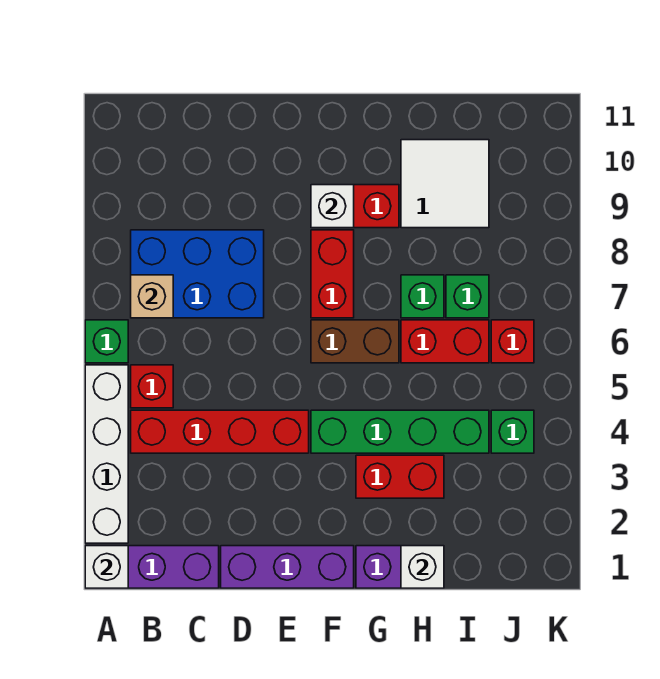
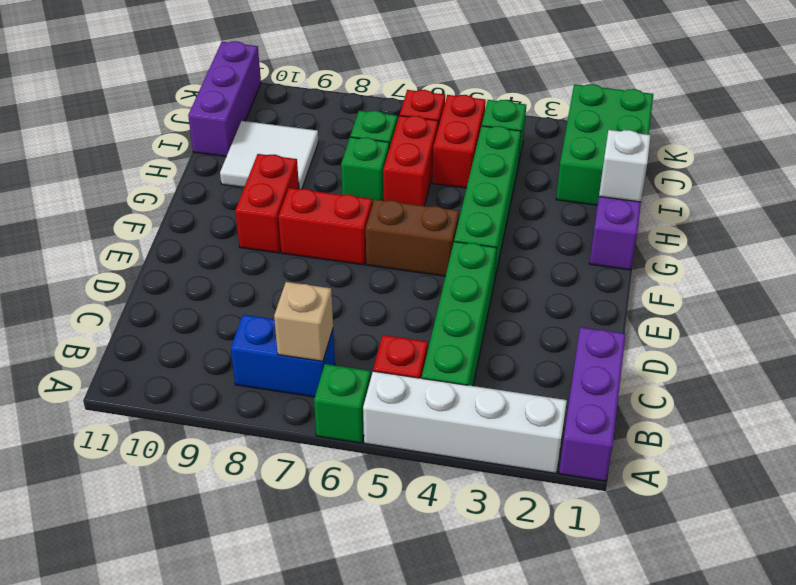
white 1x1 brick [85,546,128,588] -> none
red 1x4 brick [131,410,309,453] -> green 1x4 brick [422,242,497,386]
blue 2x3 brick [131,230,264,318] -> blue 1x2 brick [231,315,335,397]
purple 1x3 brick [221,546,354,588] -> purple 1x3 brick moved to [188,41,261,157]
brown 1x2 brick [311,320,399,363] -> brown 1x2 brick turned to [366,199,459,276]
white 1x1 brick [311,185,354,228] -> none
red 1x2 brick [356,455,444,498] -> red 1x2 brick moved to [432,95,486,188]
none -> green 2x3 brick [556,84,653,205]

